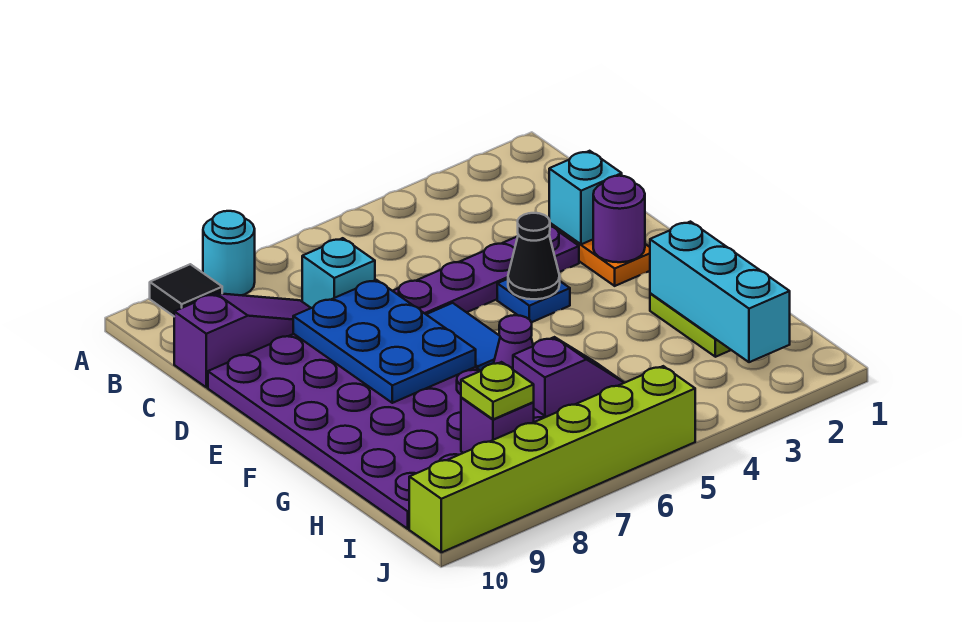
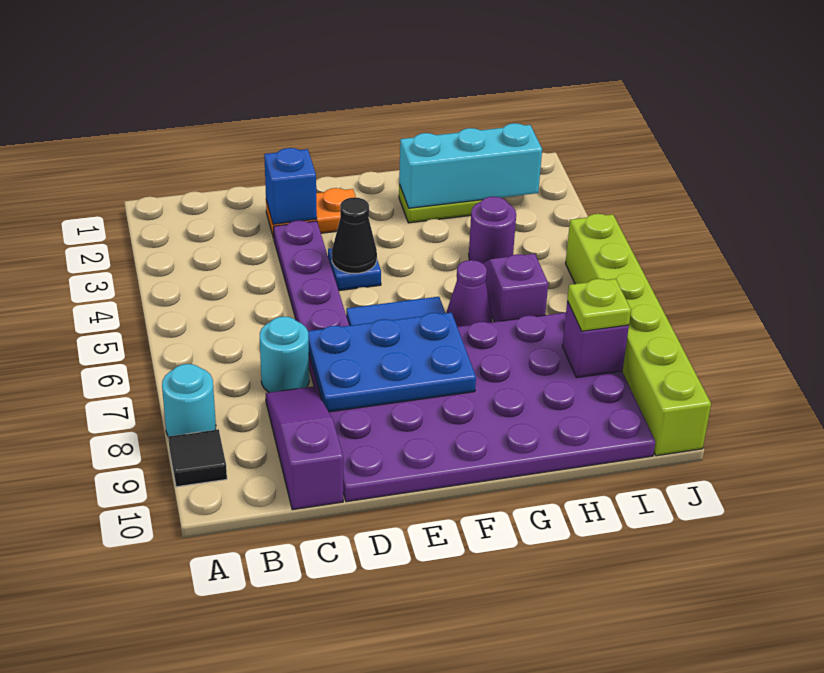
cyan 1x1 brick [302,238,375,308] -> cyan 1x1 round brick [260,316,309,392]
cyan 1x1 brick [549,151,622,244] -> blue 1x1 brick [264,148,317,224]
purple 1x1 round brick [593,176,645,262] -> purple 1x1 round brick moved to [469,197,516,263]

